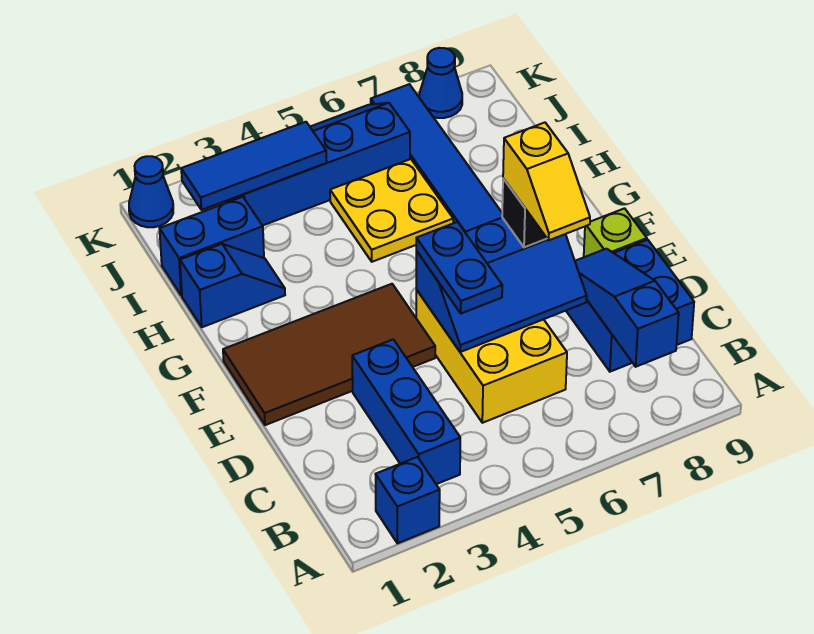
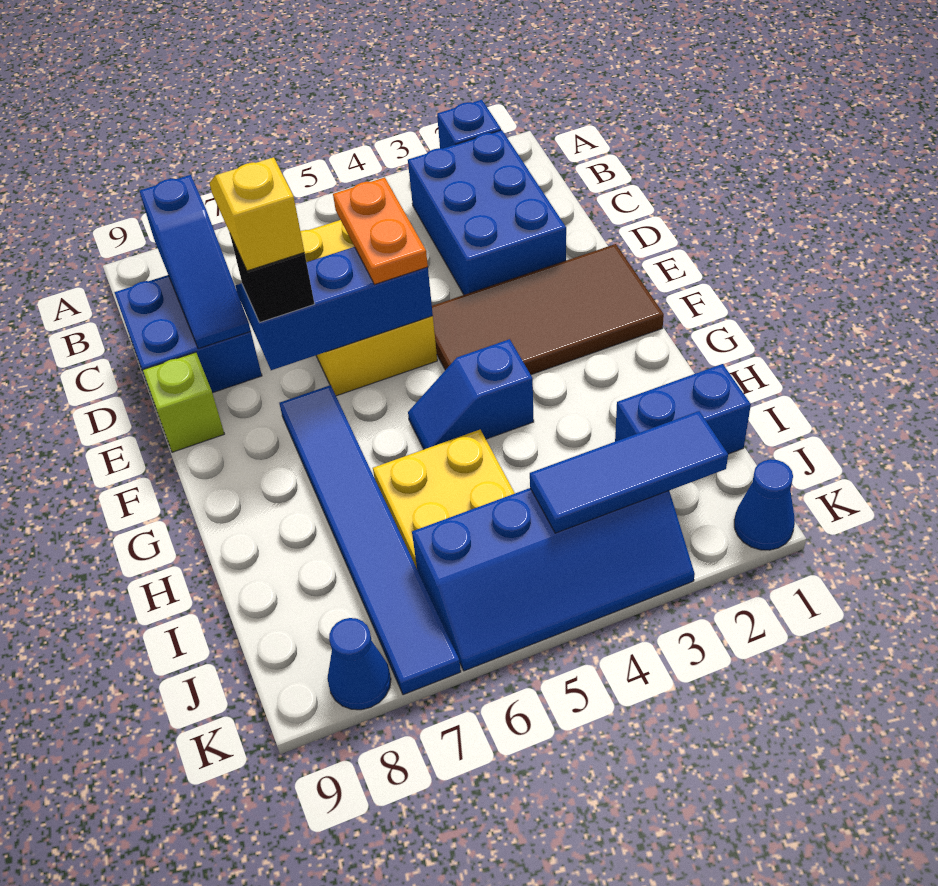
blue 1x3 brick [352,339,460,484] -> blue 2x3 brick [408,130,566,295]
blue 1x2 plate [416,222,502,313] -> orange 1x2 plate [333,177,428,285]
blue 1x2 slope [180,244,285,327] -> blue 1x2 slope moved to [408,339,534,449]

